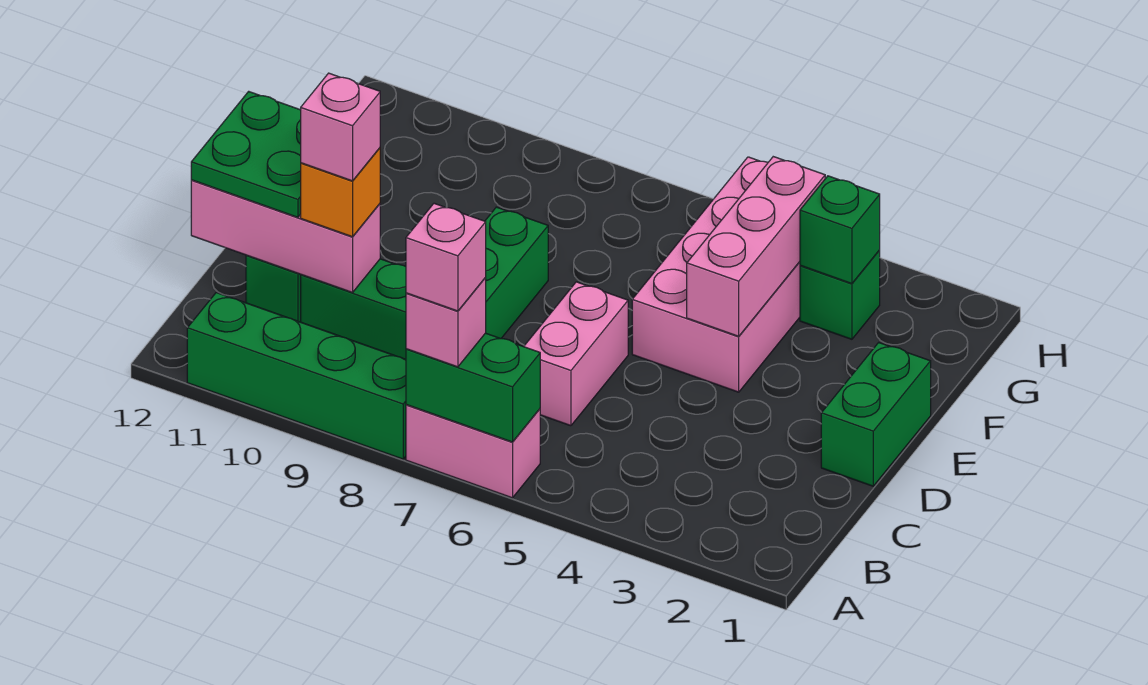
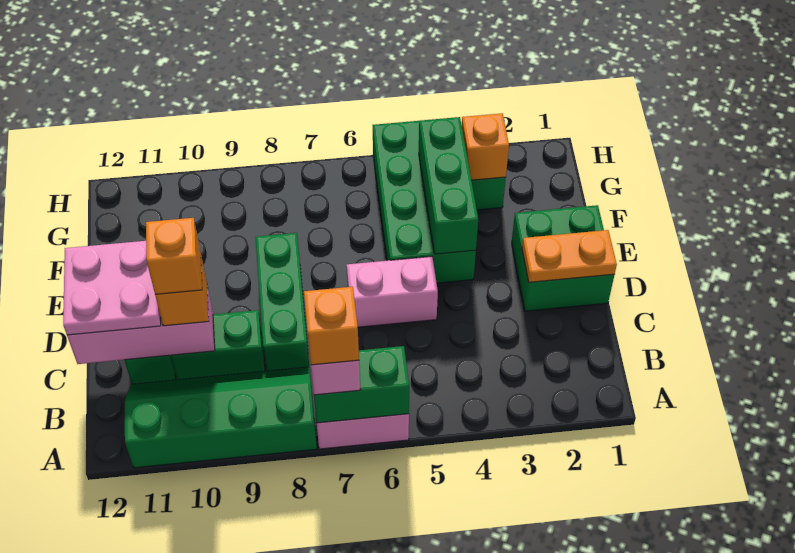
pink 1x1 brick [406,203,486,311] -> orange 1x1 brick [304,287,359,365]
pink 1x2 brick [524,282,628,426] -> pink 1x2 brick turned to [347,256,438,327]
pink 1x1 brick [301,73,380,181] -> orange 1x1 brick [146,218,202,294]
green 2x2 plate [191,91,301,217] -> pink 2x2 plate [63,241,161,335]
green 1x2 brick [821,343,931,486] -> green 2x2 brick [512,205,614,311]
none -> orange 1x2 plate [522,230,617,282]
pink 2x4 brick [632,157,800,392] -> green 2x4 brick [373,121,476,283]
pink 1x3 brick [687,157,825,336] -> green 1x3 brick [419,117,478,254]
green 1x1 brick [800,176,880,284] -> orange 1x1 brick [462,113,509,180]

